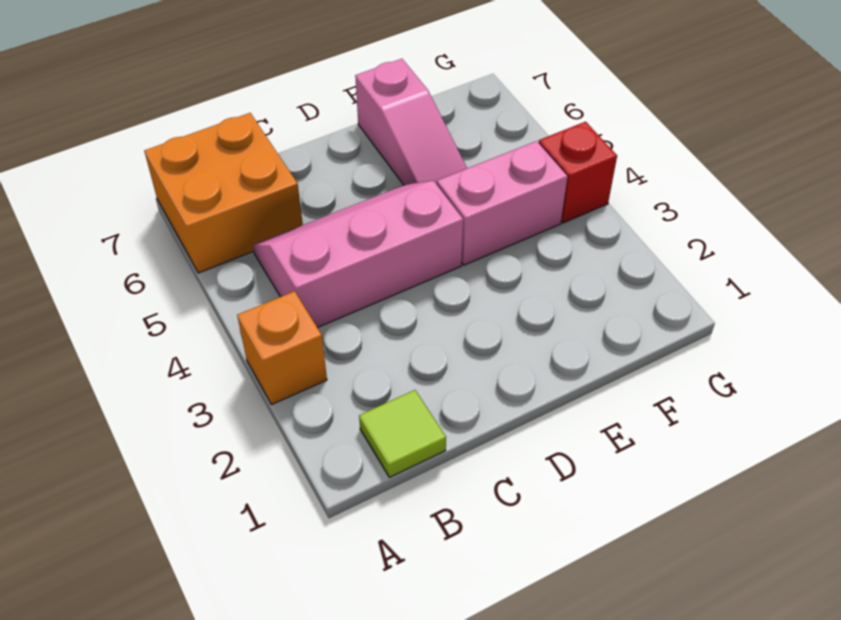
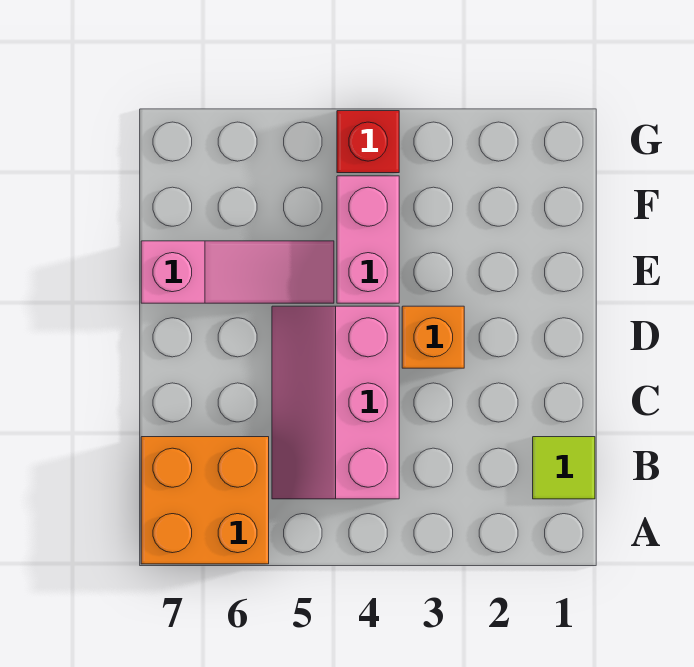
orange 1x1 brick [237,291,327,405] -> orange 1x1 brick moved to [402,306,464,368]

